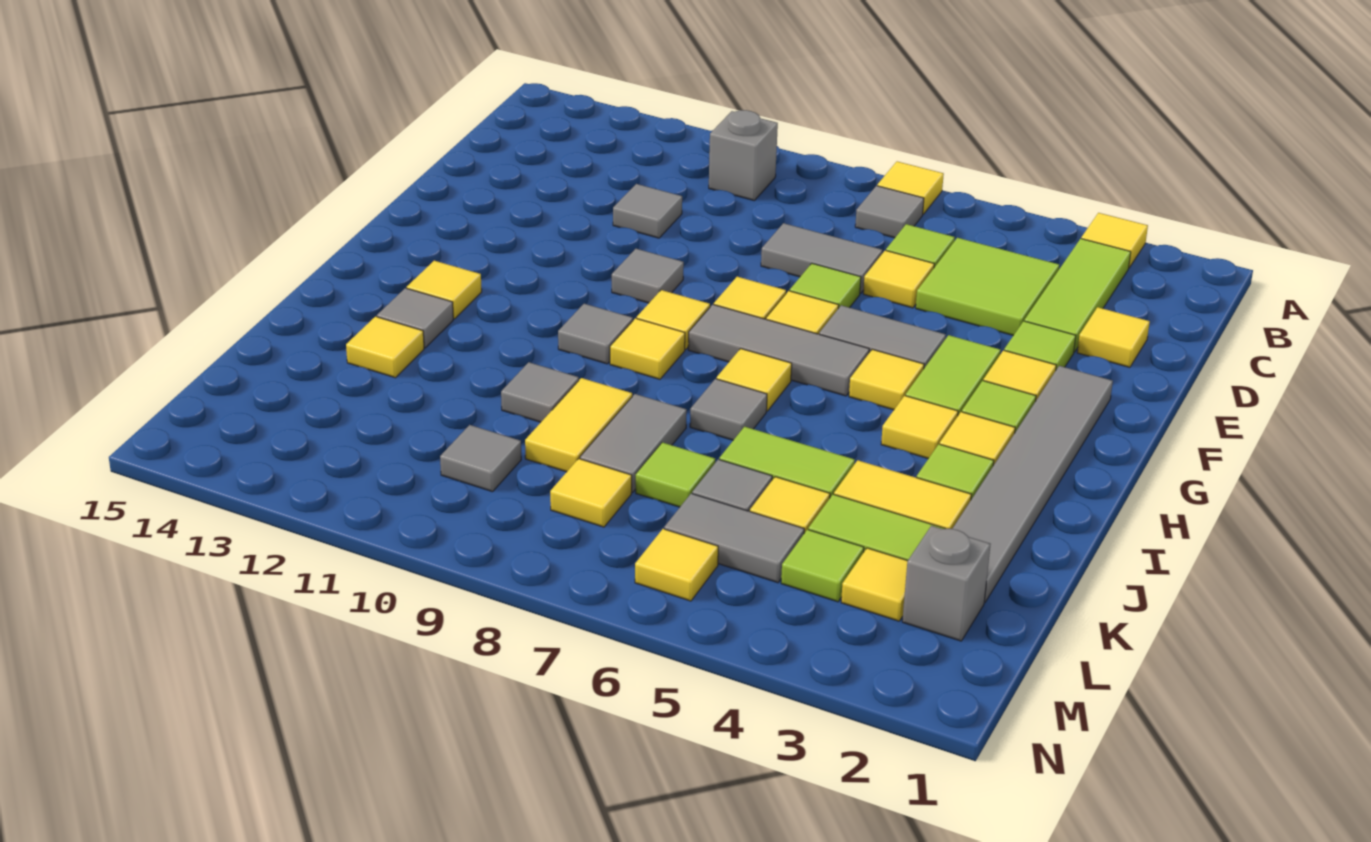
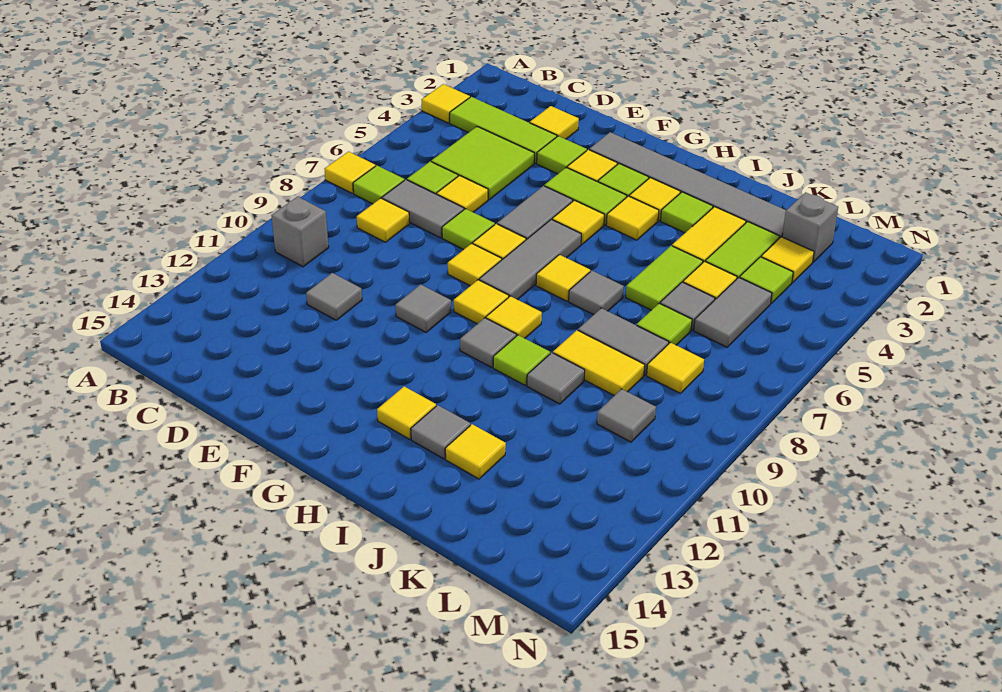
grey 1x1 tile [855,186,924,238] -> lime 1x1 tile [353,166,404,204]
grey 1x2 tile [761,223,883,294] -> grey 1x2 tile turned to [382,180,464,238]
none -> lime 1x1 tile [493,335,550,385]
yellow 1x1 tile [635,529,718,601] -> yellow 1x1 tile moved to [357,198,410,242]

